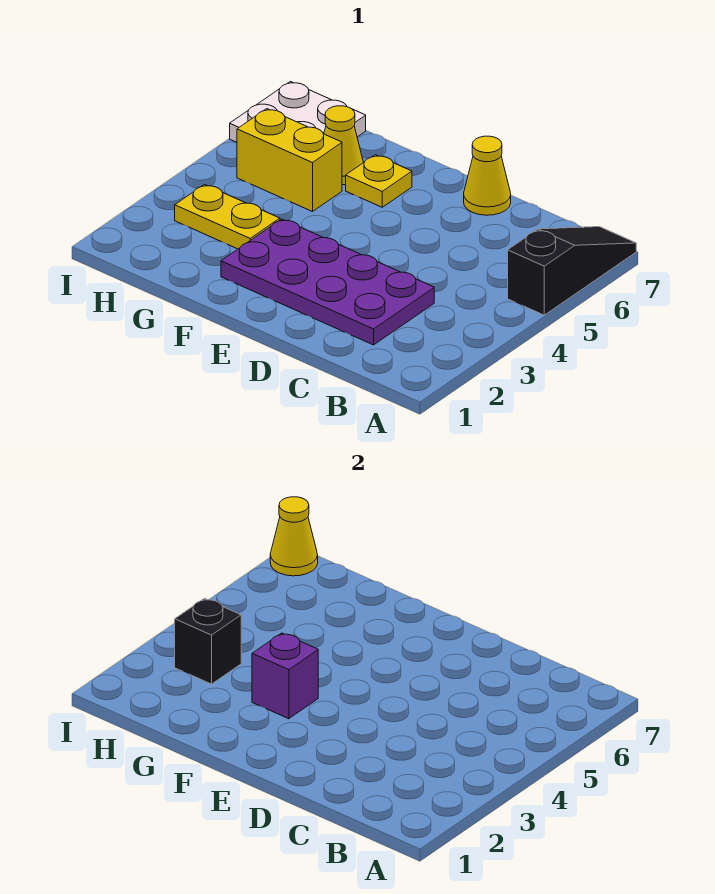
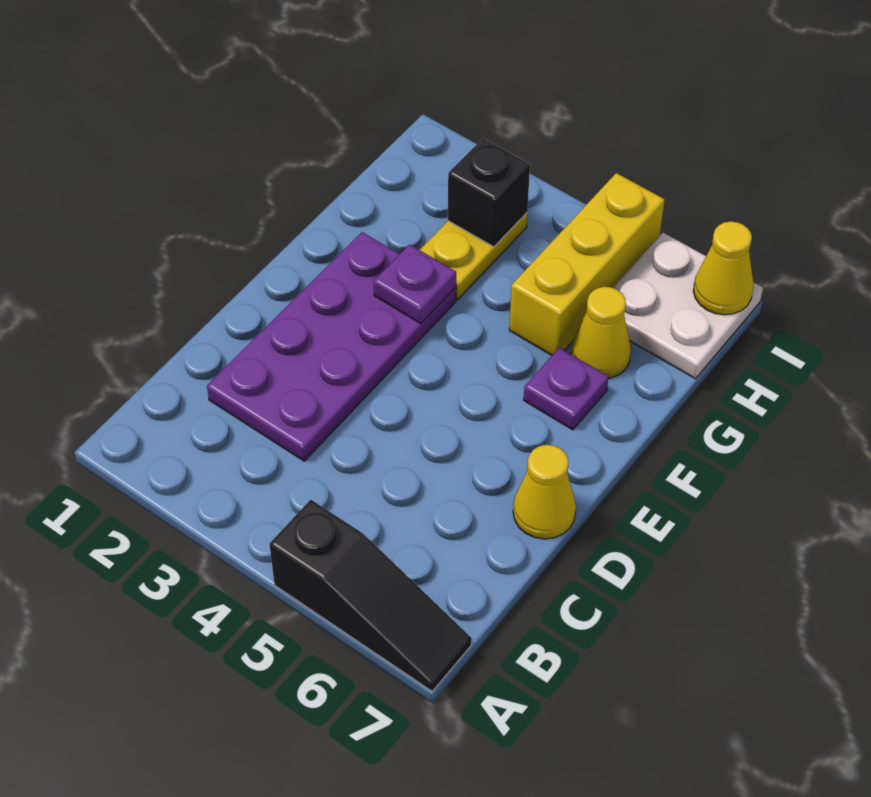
purple 1x1 brick [252,633,318,719] -> purple 1x1 plate [374,245,456,323]
yellow 1x1 plate [346,155,412,207] -> purple 1x1 plate [524,348,609,430]
yellow 1x2 brick [237,109,342,212] -> yellow 1x3 brick [509,173,665,355]

